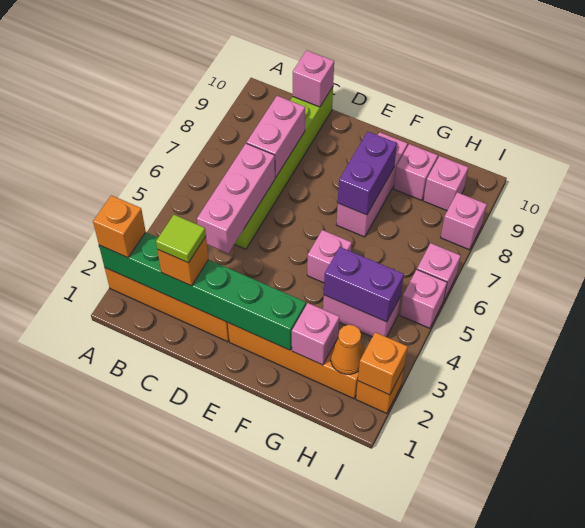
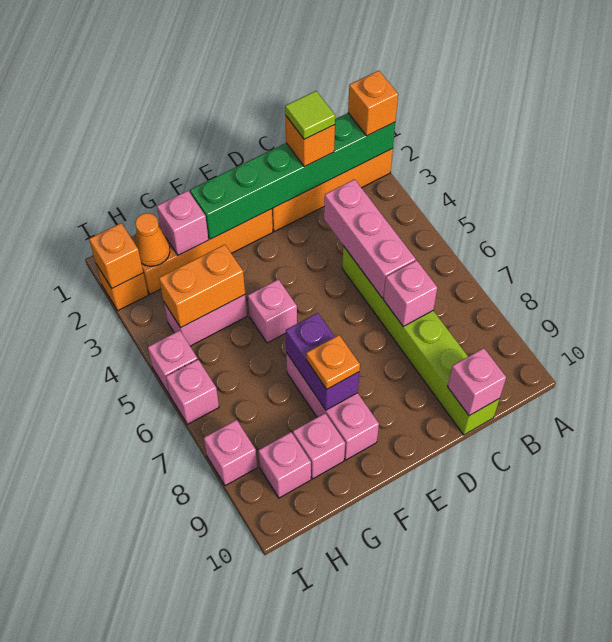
pink 1x2 brick [247,96,305,177] -> pink 1x1 brick [383,260,437,326]
none -> orange 1x1 plate [306,335,360,389]
purple 1x2 brick [324,247,404,322] -> orange 1x2 brick [159,245,245,328]

